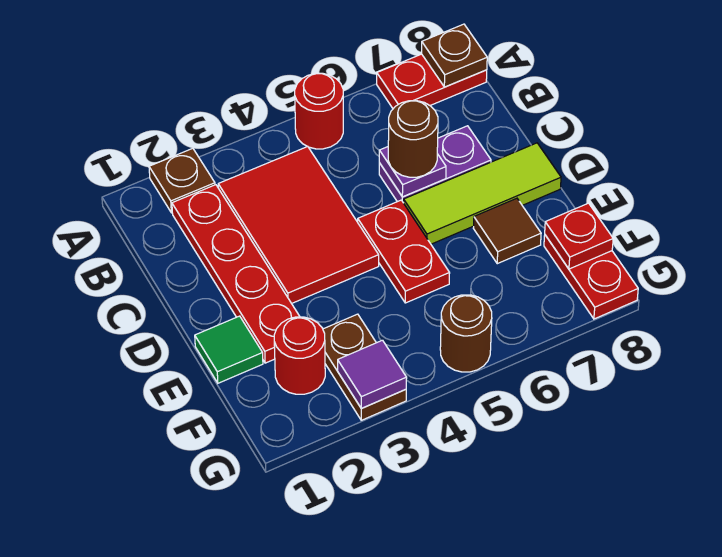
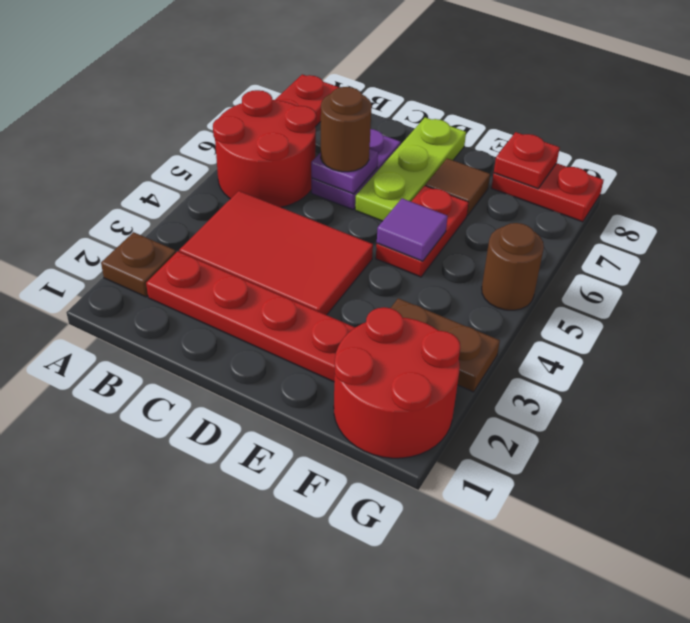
red 1x1 round brick [295,73,343,149] -> red 2x2 round brick [213,90,316,207]
brown 1x1 plate [422,24,487,87] -> none
red 1x2 plate [358,200,450,303] -> red 1x2 plate turned to [376,186,469,277]
lime 1x3 tile [404,143,561,244] -> lime 1x3 plate [355,117,466,221]
green 1x1 tile [195,316,263,383] -> none
red 1x1 round brick [274,317,325,394] -> red 2x2 round brick [334,307,460,458]
purple 1x1 tile [338,340,407,408] -> purple 1x1 tile moved to [377,198,448,261]

